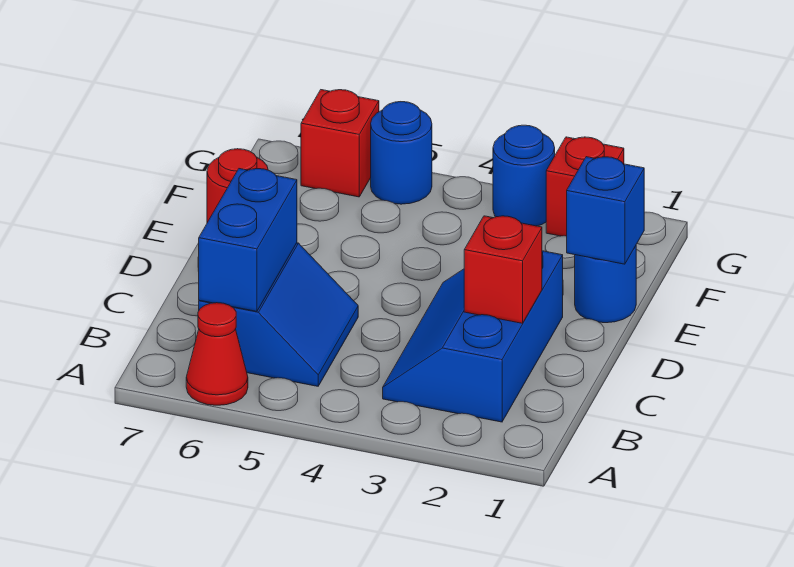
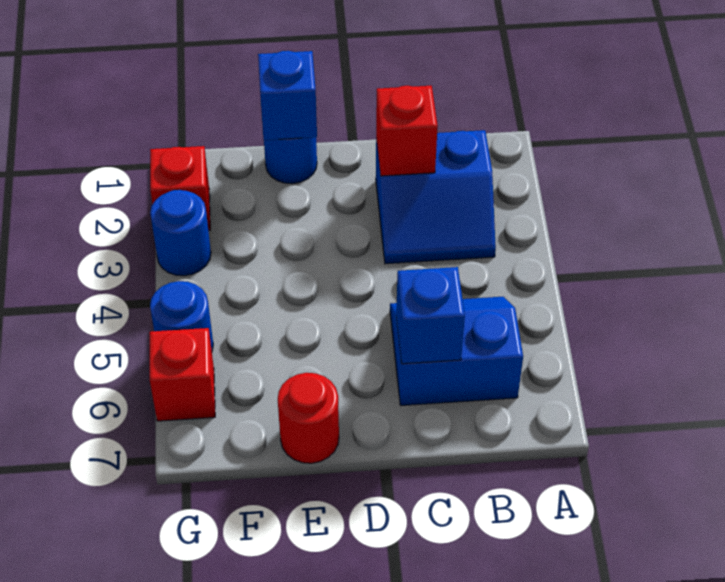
red 1x1 cone [186,303,248,405] -> none
blue 2x3 slope [383,251,563,422] -> blue 2x2 slope [376,130,496,264]
blue 1x2 brick [199,169,297,311] -> blue 1x1 brick [396,267,465,364]

